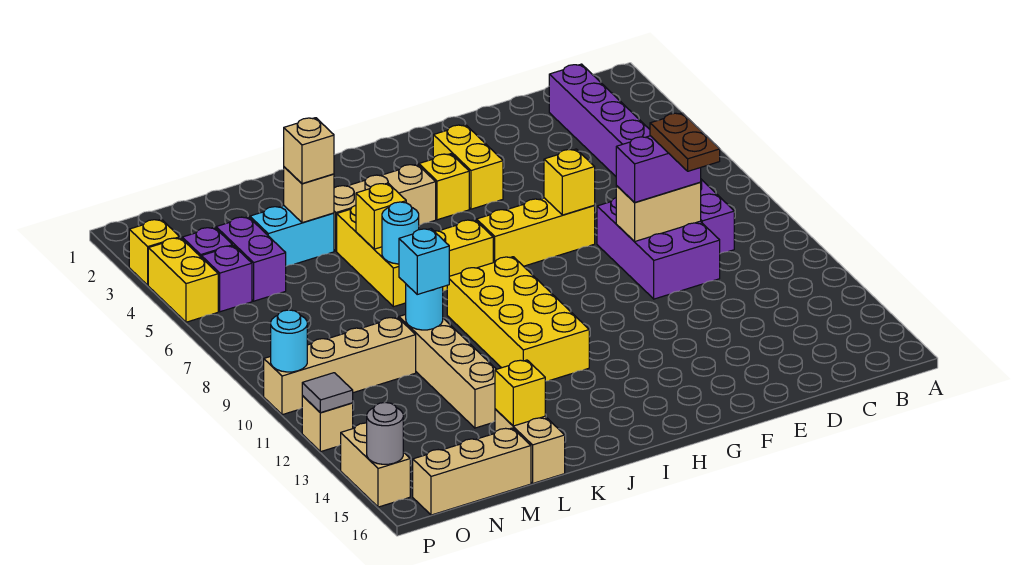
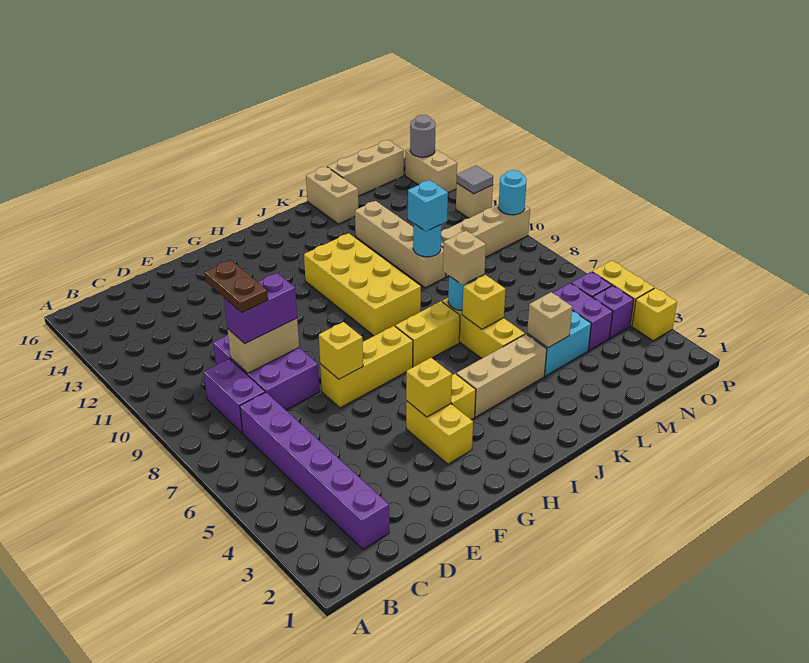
tan 1x1 brick [284,118,334,184] -> tan 1x1 brick moved to [443,231,486,285]
yellow 1x1 brick [495,360,545,426] -> yellow 1x1 brick moved to [406,358,452,417]

